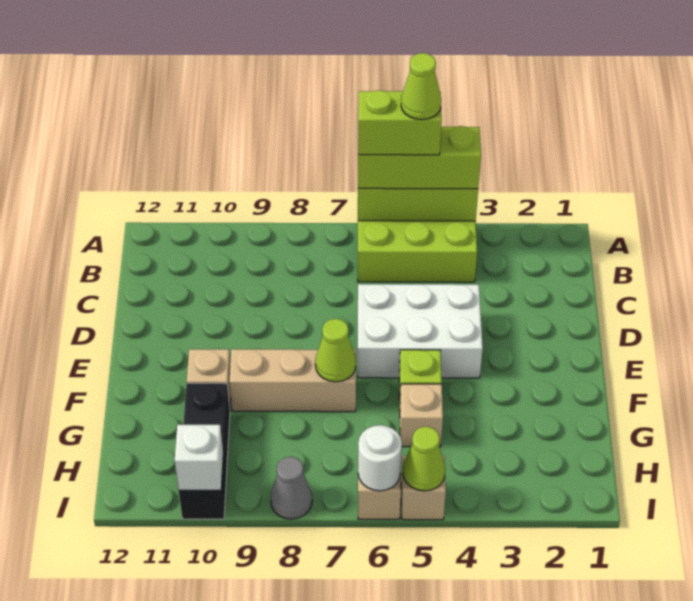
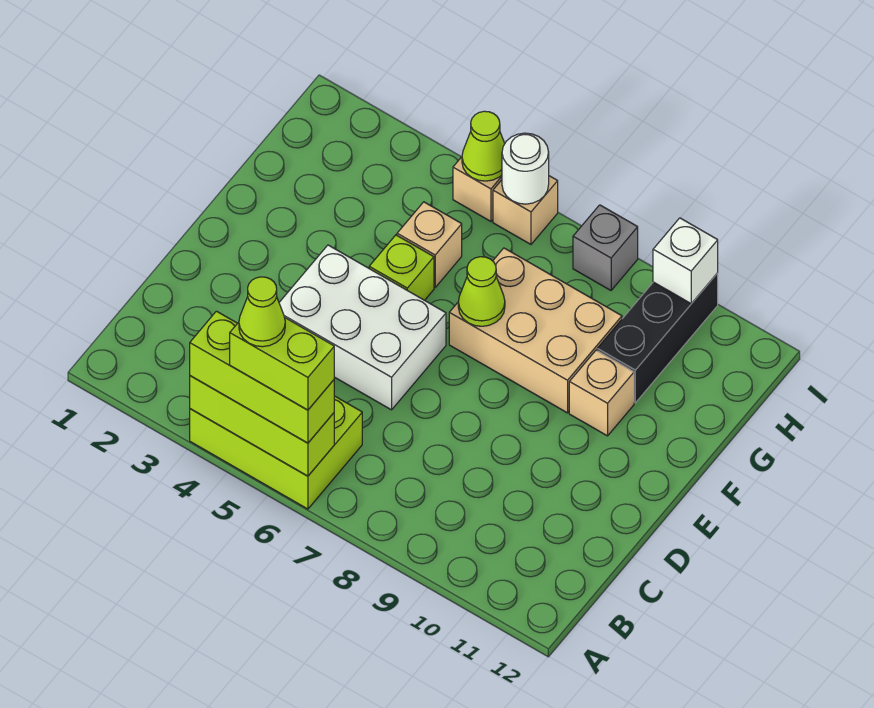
tan 1x3 brick [229,349,356,412] -> tan 2x3 brick [449,248,622,413]
grey 1x1 cone [271,457,312,519] -> grey 1x1 brick [573,205,638,290]

